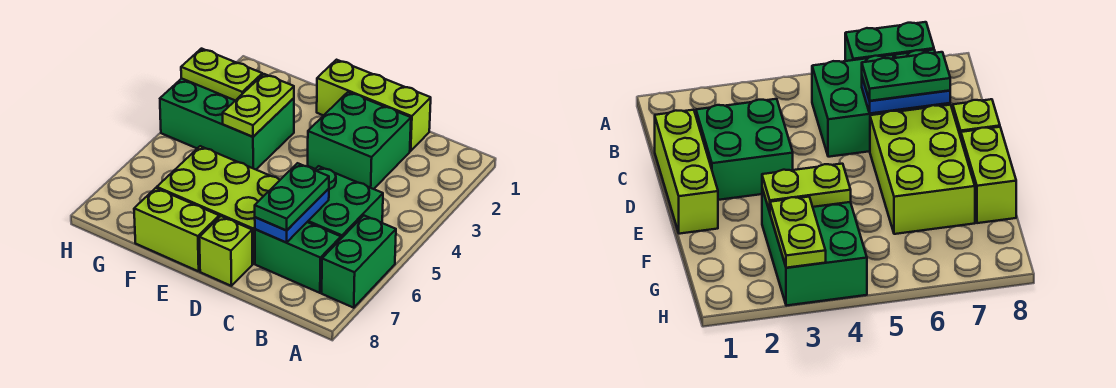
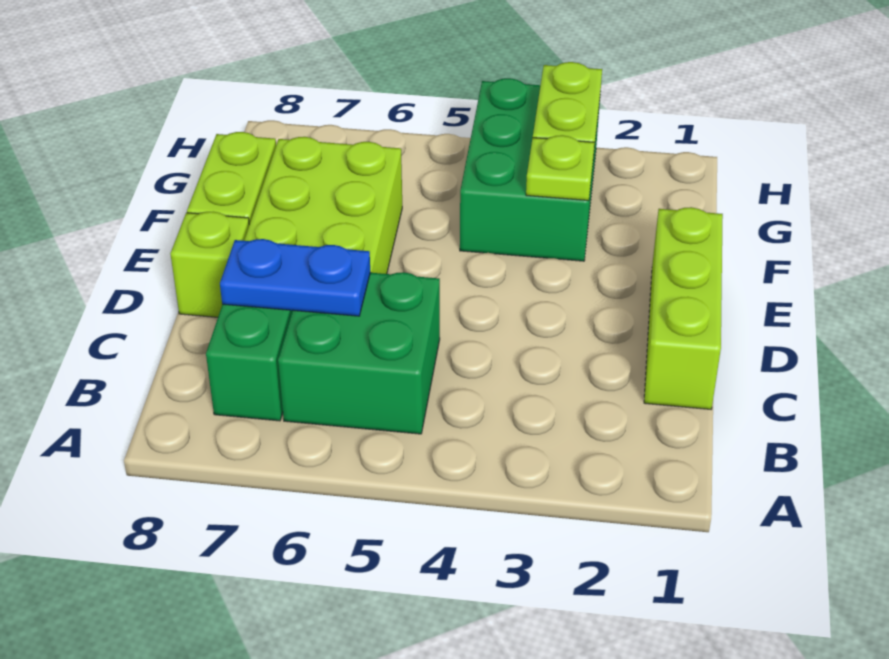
green 1x2 brick [322,216,396,308] -> none
green 2x2 brick [308,92,411,189] -> none
green 1x2 plate [255,163,329,231] -> none
lime 1x2 plate [223,74,294,137] -> lime 1x1 plate [526,135,594,201]

